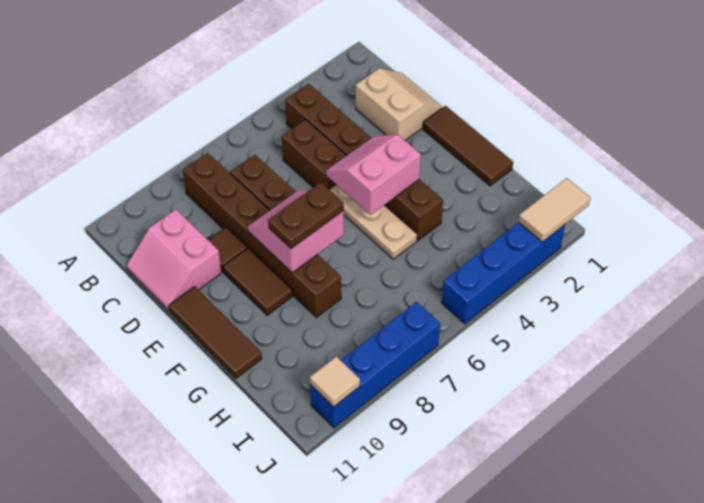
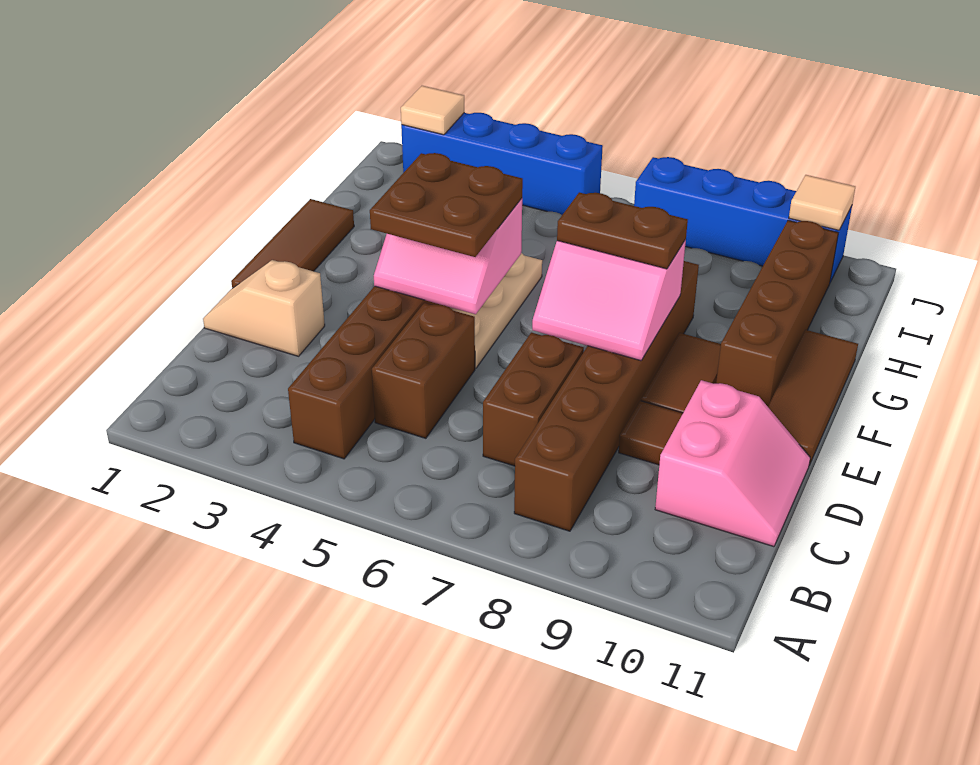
tan 2x2 slope [356,68,443,140] -> tan 1x2 slope [203,260,325,356]
none -> brown 2x2 plate [370,153,523,257]
none -> brown 1x4 brick [716,220,838,406]
tan 1x2 tile [519,178,591,242] -> tan 1x1 tile [401,86,464,135]

